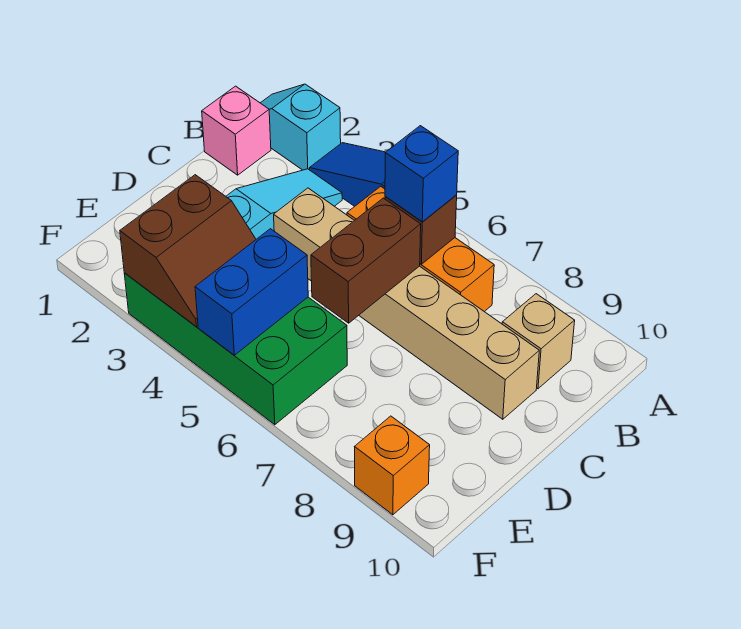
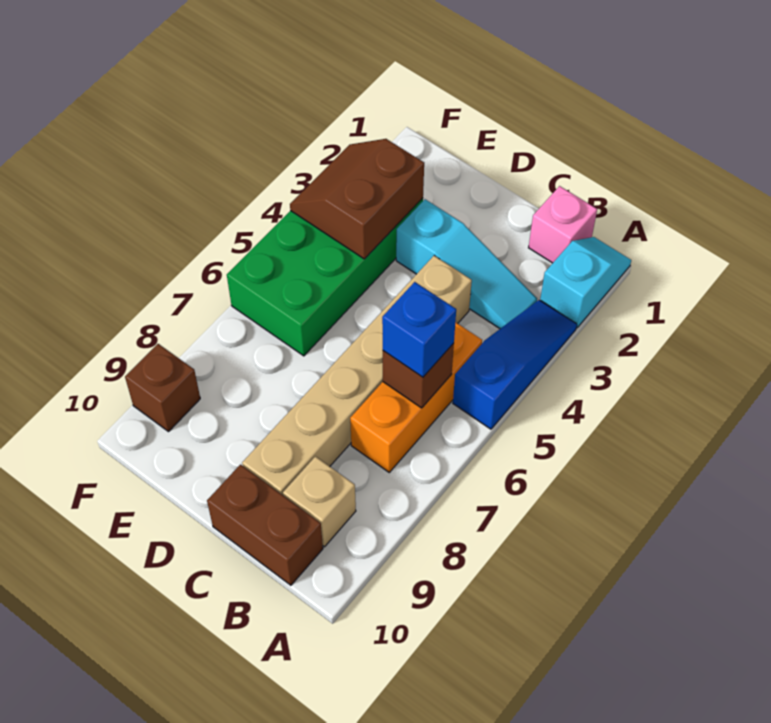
brown 1x2 brick [311,198,421,323] -> brown 1x2 brick moved to [207,465,323,585]
brown 2x2 slope [120,175,256,327] -> brown 2x2 slope turned to [290,139,424,259]
blue 1x2 brick [195,229,308,355] -> none
orange 1x1 brick [355,416,430,515] -> brown 1x1 brick [125,344,200,432]

